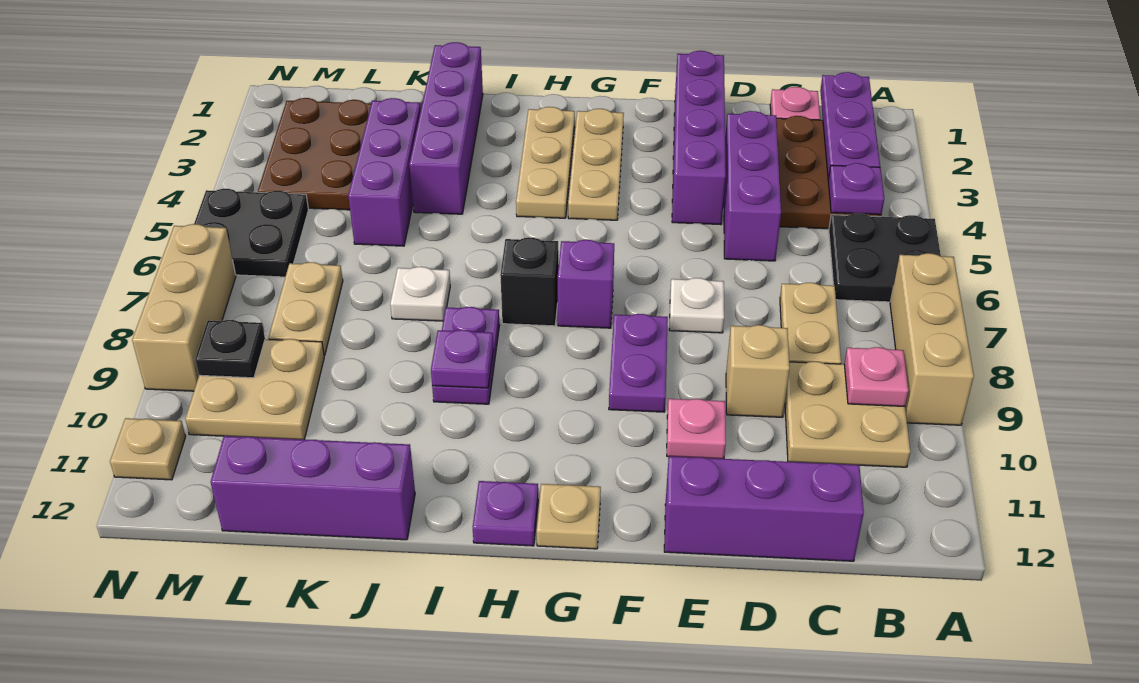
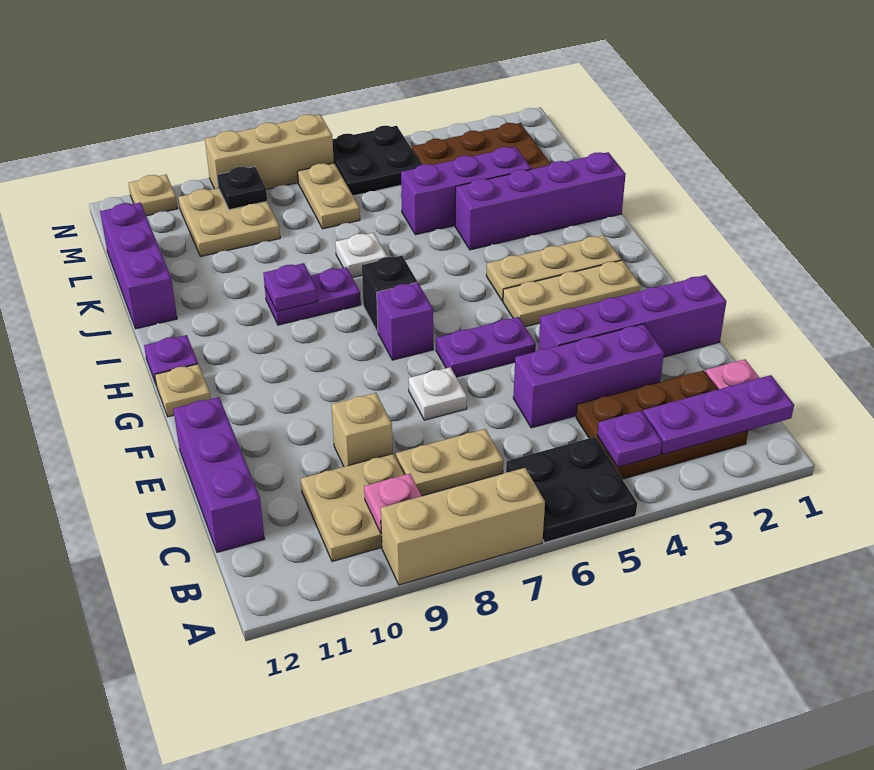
pink 1x1 plate [667,399,726,459] -> none
purple 1x2 plate [609,314,668,412] -> purple 1x2 plate moved to [436,317,536,377]
tan 1x2 plate [269,262,343,356] -> tan 1x2 plate turned to [298,163,360,229]

